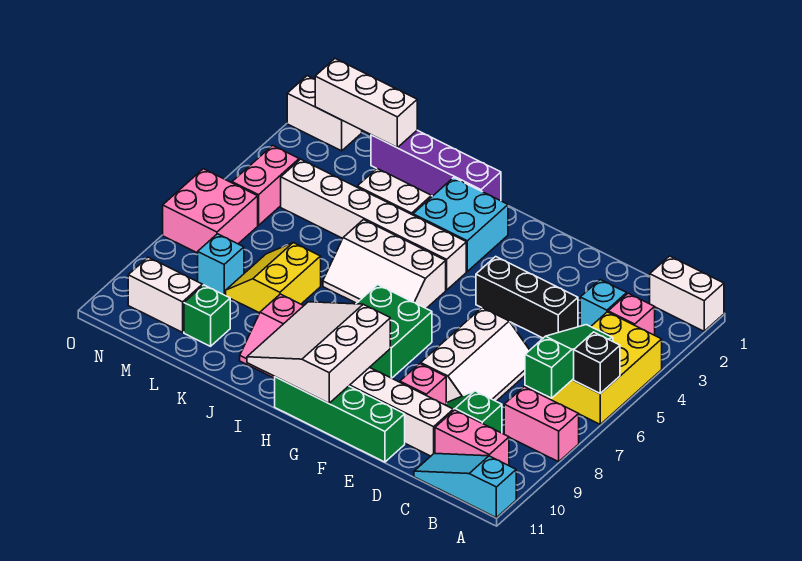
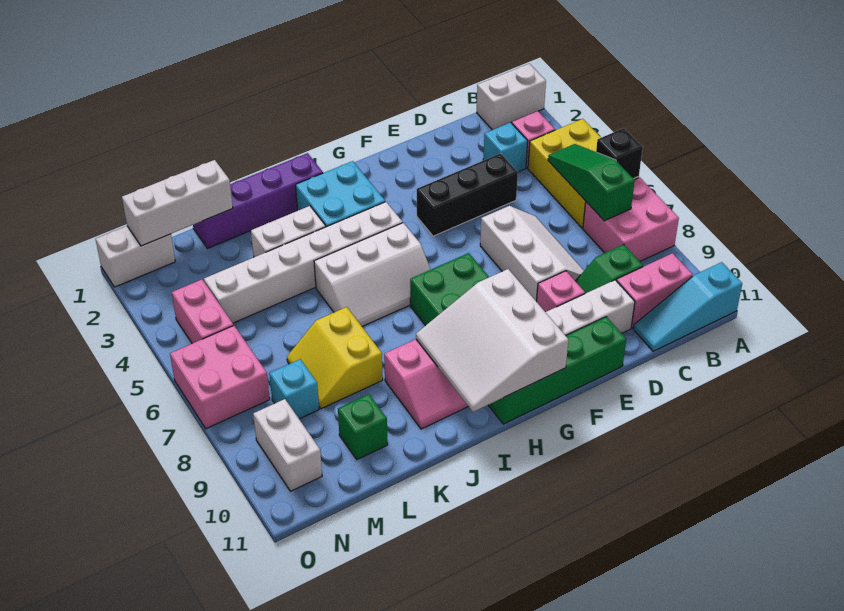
pink 1x2 brick [504,387,579,462] -> pink 2x2 brick [583,178,679,261]
white 1x2 brick [128,257,202,332] -> white 1x2 brick turned to [253,399,322,491]

